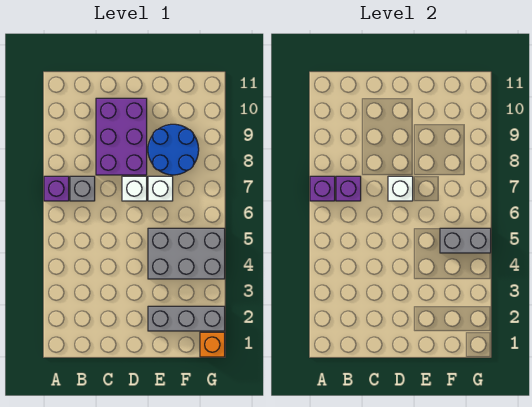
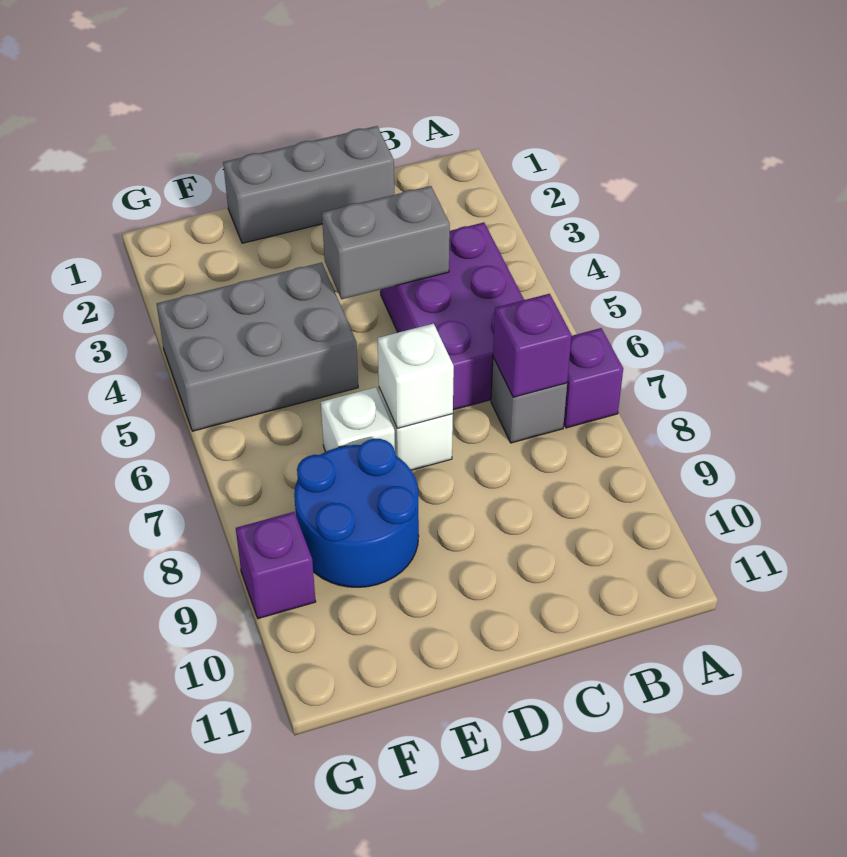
purple 1x1 brick [310,176,335,201] -> purple 1x1 brick moved to [236,512,316,619]
purple 2x3 brick [96,98,147,175] -> purple 2x3 brick moved to [380,222,524,410]
grey 1x3 brick [148,306,225,331] -> grey 1x3 brick moved to [223,126,394,243]
grey 1x2 brick [440,228,491,253] -> grey 1x2 brick moved to [322,186,450,299]
orange 1x1 brick [200,332,225,357] -> none

